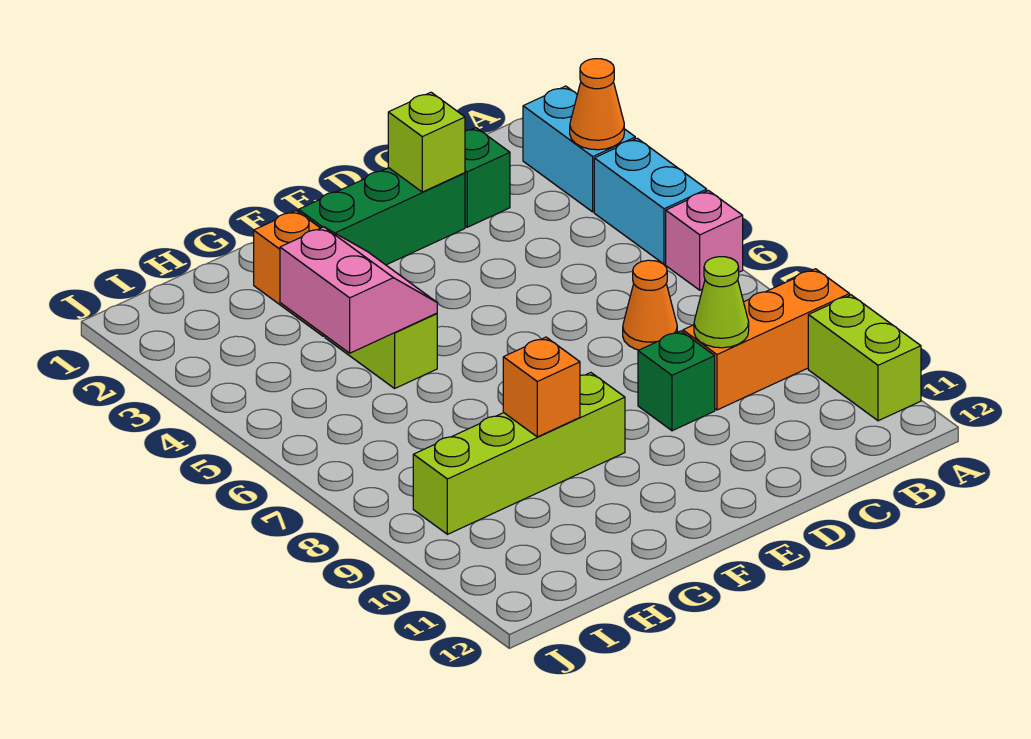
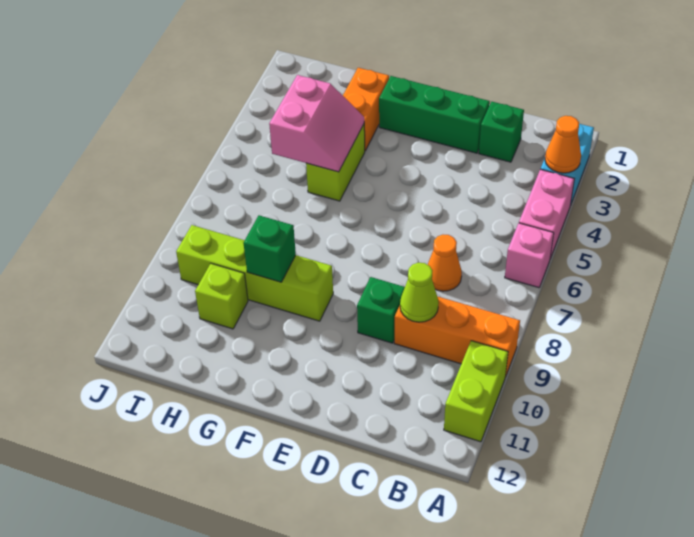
cyan 1x2 brick [594,138,707,264] -> pink 1x2 brick [519,169,574,259]
lime 1x1 brick [388,92,465,192] -> lime 1x1 brick moved to [195,264,248,329]
orange 1x1 brick [503,337,580,437] -> green 1x1 brick [244,215,296,282]

